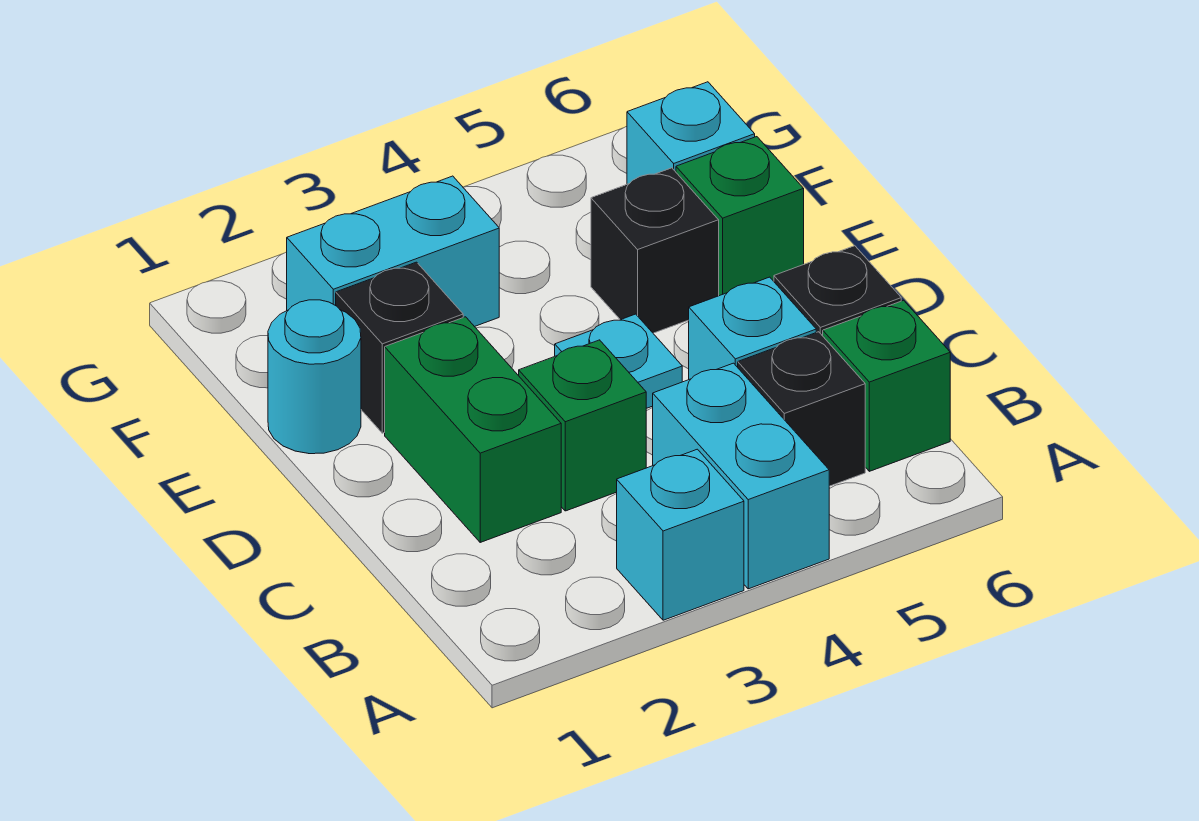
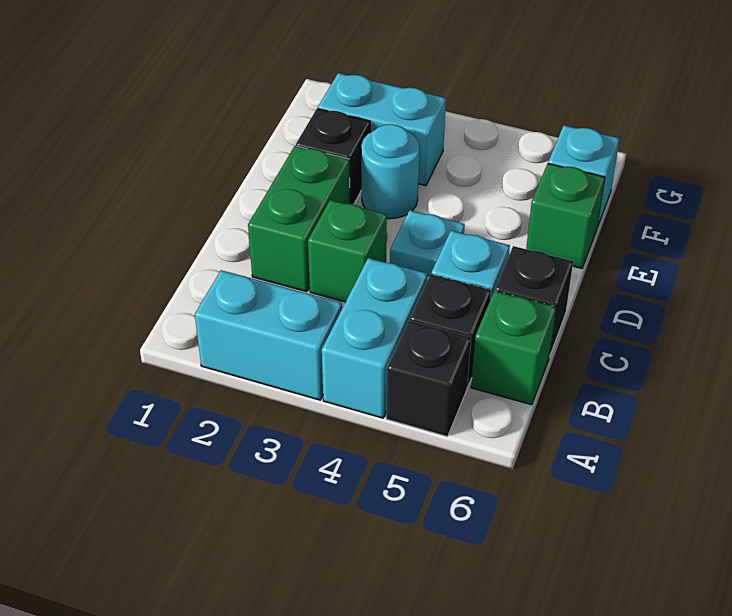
cyan 1x1 brick [617,449,744,620] -> cyan 1x2 brick [195,270,342,400]
cyan 1x1 round brick [268,300,361,454] -> cyan 1x1 round brick moved to [361,124,420,219]
black 1x1 brick [591,168,719,333] -> black 1x1 brick moved to [386,321,471,437]

